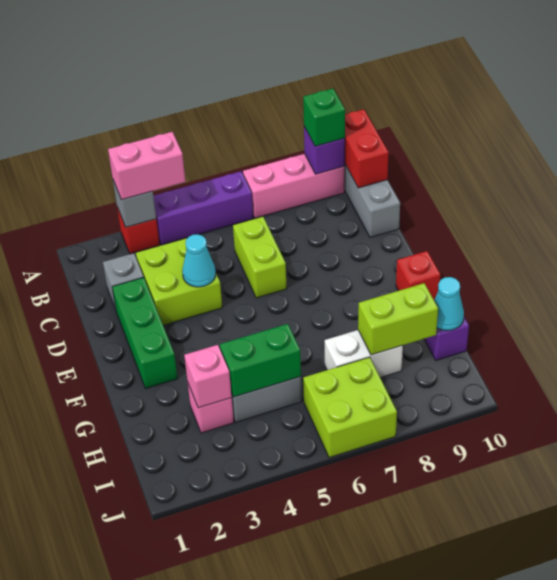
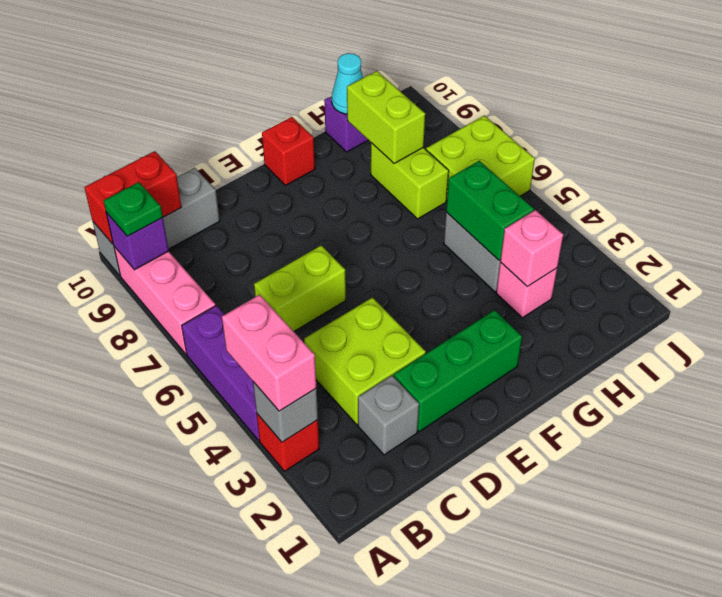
green 1x1 brick [303,89,345,146] -> green 1x1 plate [104,182,163,236]
cyan 1x1 cone [182,234,216,287] -> none
white 1x2 brick [325,330,403,378] -> lime 1x2 brick [371,143,449,219]

